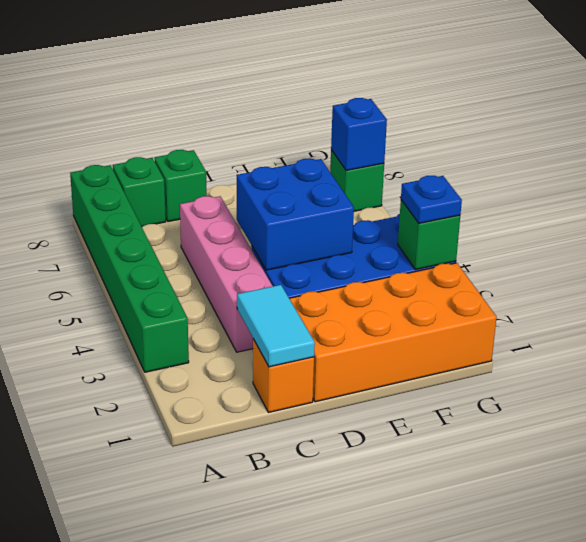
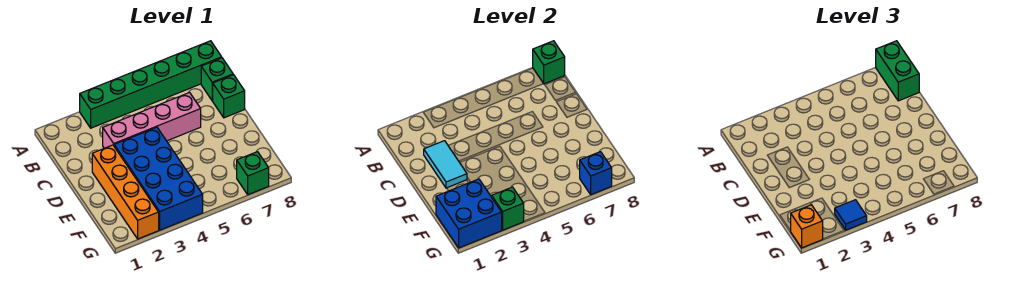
none -> green 1x1 brick [533,41,565,84]
none -> green 1x2 brick [876,41,919,101]
orange 1x1 brick [253,339,314,413] -> orange 1x1 brick moved to [791,205,823,248]
cyan 1x2 tile [237,285,315,367] -> cyan 1x2 tile turned to [424,141,467,188]
orange 2x4 brick [289,263,497,402] -> orange 1x4 brick [92,145,159,239]
blue 2x2 brick [237,159,354,270] -> blue 2x2 brick moved to [436,179,502,248]
blue 1x1 plate [401,176,462,223] -> blue 1x1 tile [835,200,867,230]

